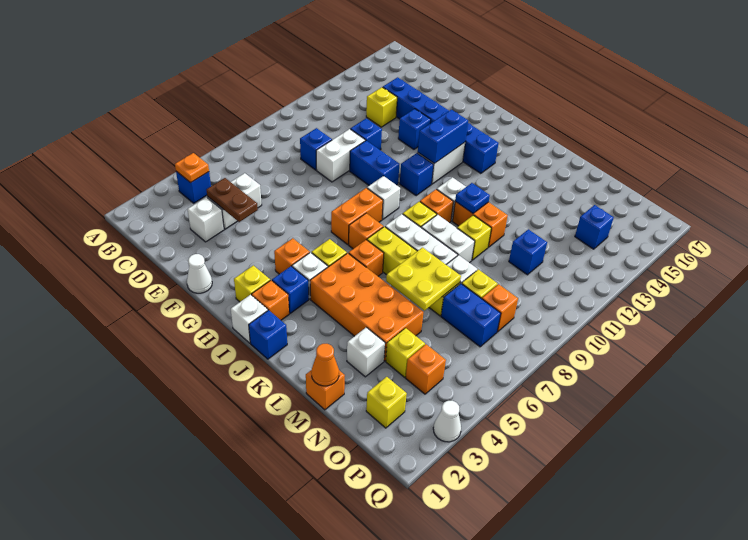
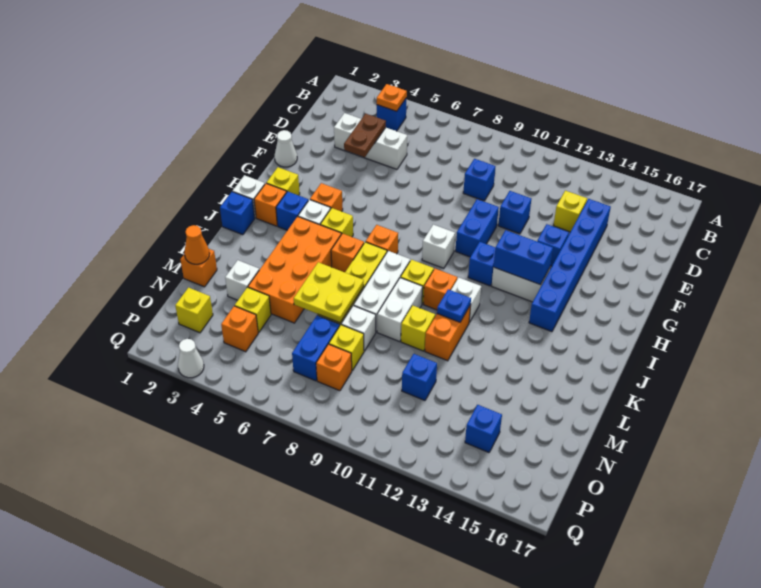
white 1x2 brick [316,129,365,182] -> none
orange 1x2 brick [331,188,383,244] -> none

